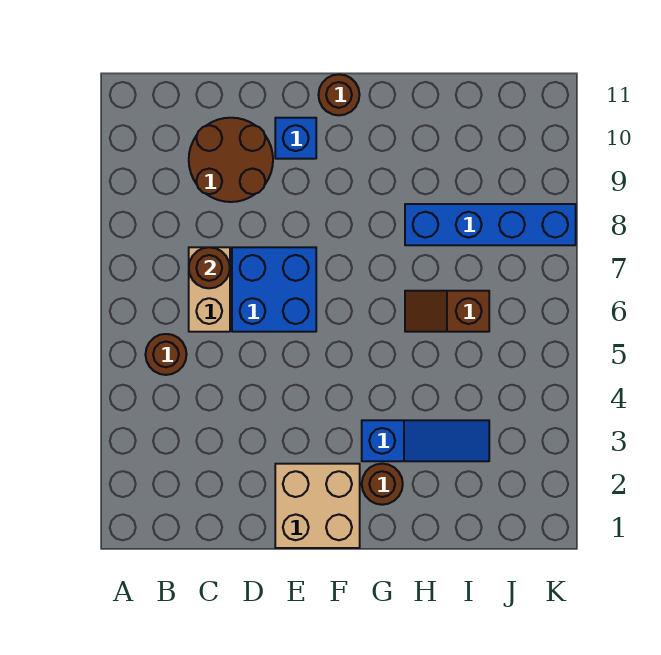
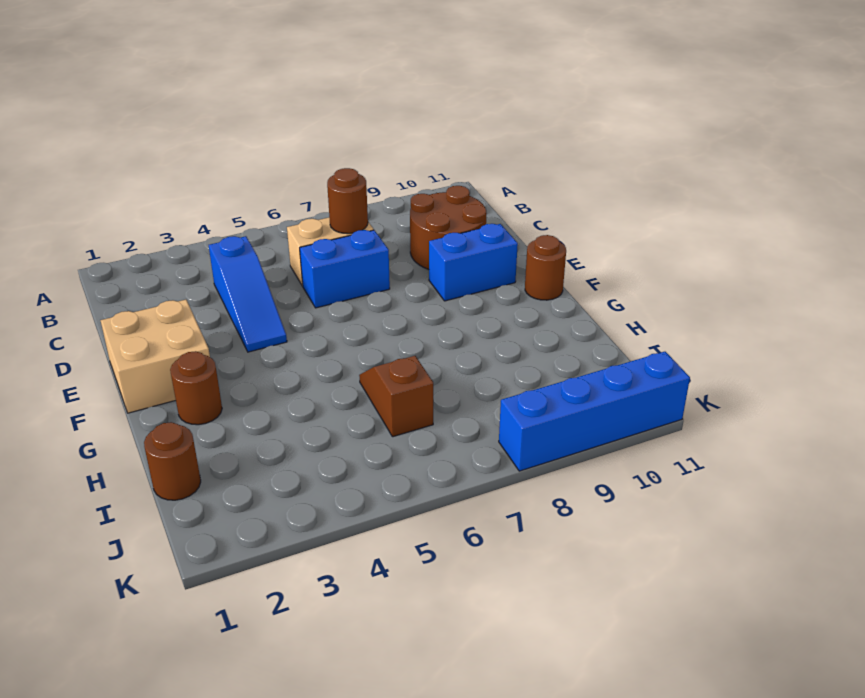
brown 1x1 round brick [145,334,187,375] -> brown 1x1 round brick moved to [144,422,201,500]
blue 2x2 brick [232,247,316,332] -> blue 1x2 brick [300,230,390,308]
blue 1x1 brick [275,118,316,159] -> blue 1x2 brick [429,224,518,301]
blue 1x3 slope [362,420,489,461] -> blue 1x3 slope moved to [209,236,287,352]
blue 1x4 brick [405,204,576,245] -> blue 1x4 brick turned to [499,352,690,471]

